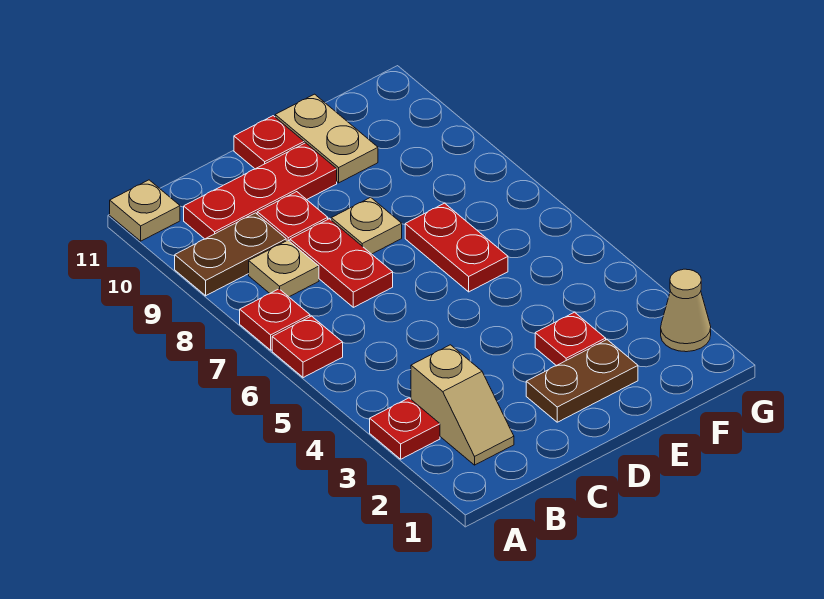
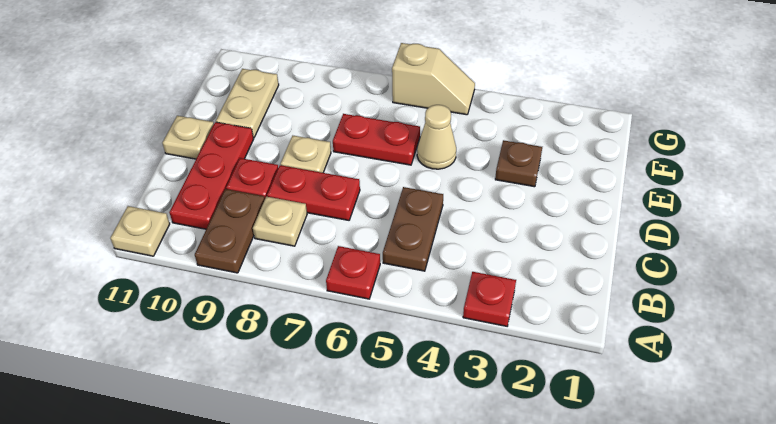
red 1x1 plate [240,289,310,350] -> none
tan 1x2 slope [411,345,514,465] -> tan 1x2 slope moved to [392,43,475,115]
brown 1x2 plate [526,340,638,422] -> brown 1x2 plate moved to [383,187,443,271]
red 1x1 plate [234,116,304,169] -> tan 1x1 plate [163,116,214,159]
red 1x1 plate [535,312,606,366] -> brown 1x1 plate [495,140,542,187]
tan 1x2 plate [275,94,378,183] -> tan 1x2 plate turned to [216,69,279,138]
tan 1x1 cone [661,269,711,352] -> tan 1x1 cone moved to [417,105,456,169]

